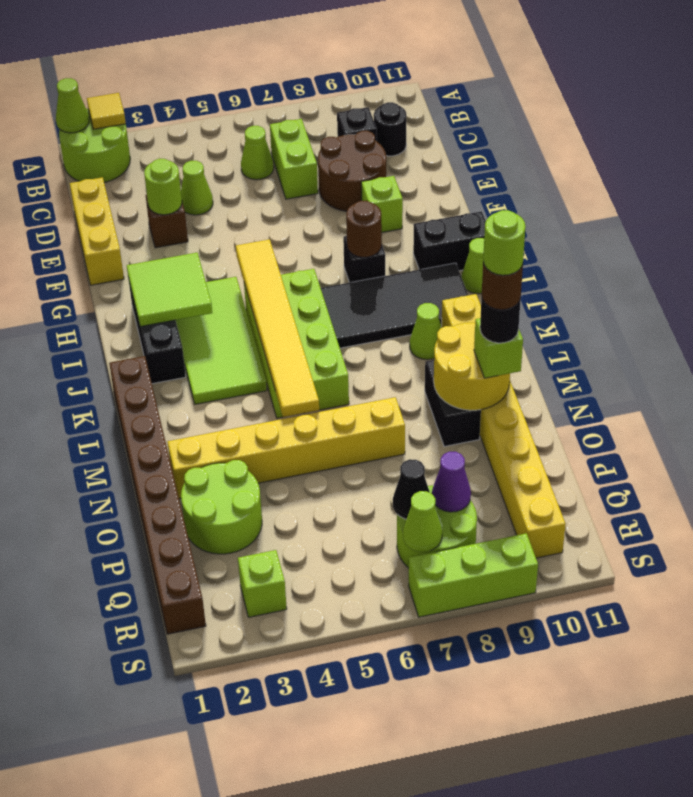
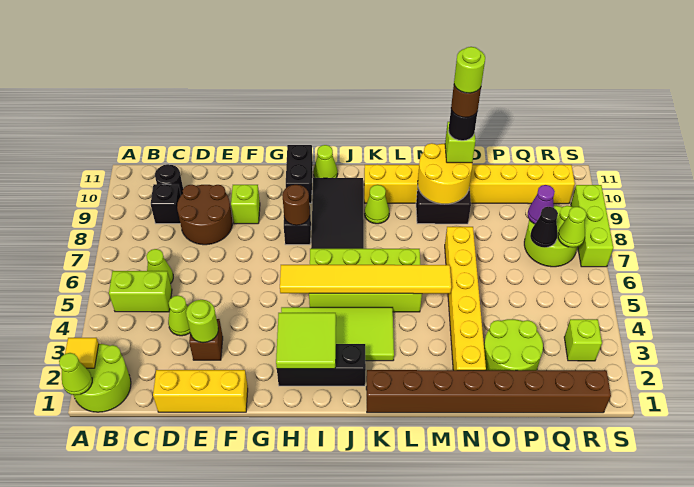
lime 1x2 brick [270,119,318,199] -> lime 1x2 brick moved to [109,271,172,312]

